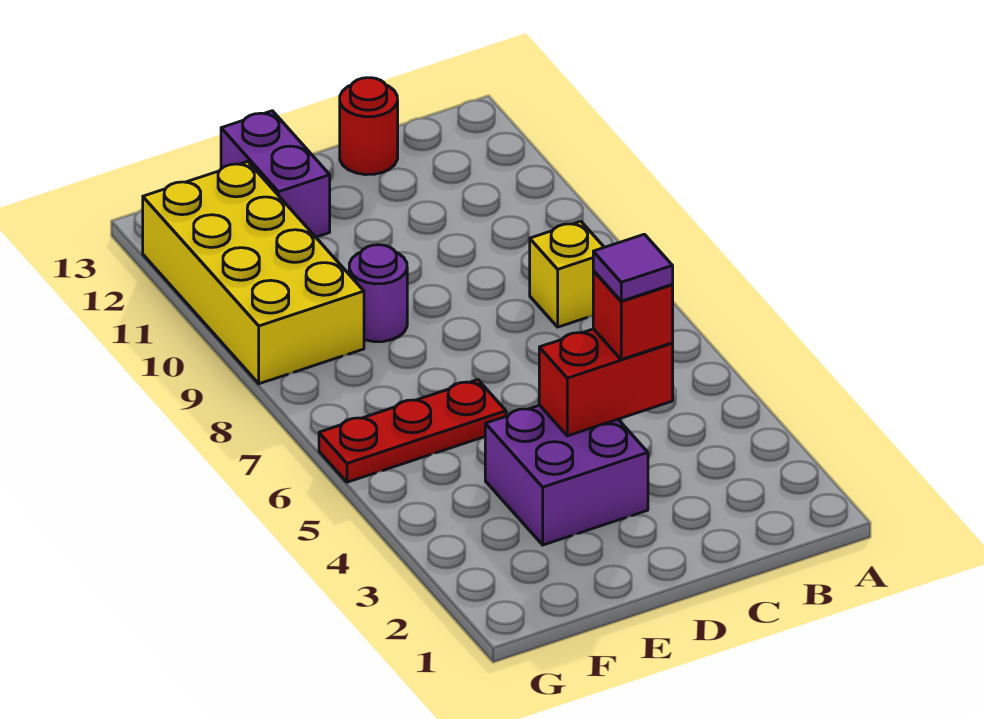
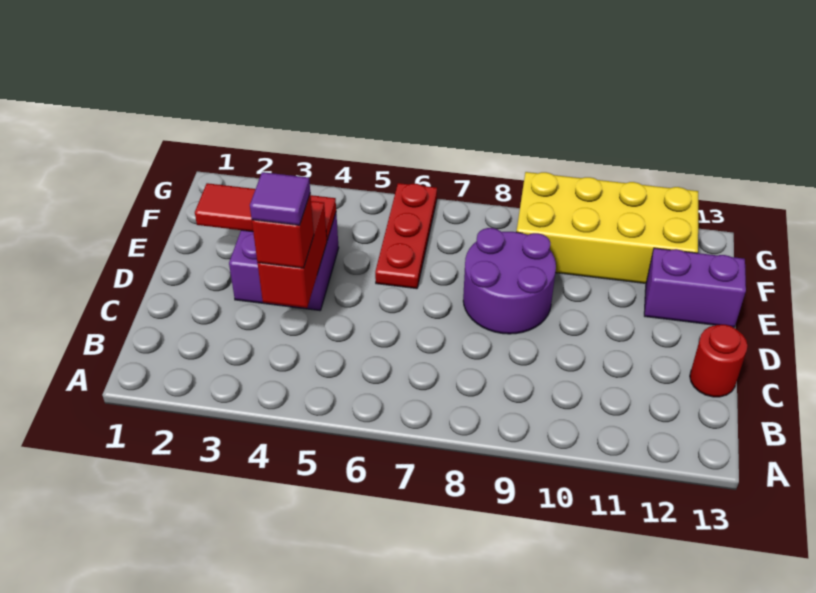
yellow 1x1 brick [530,221,604,327] -> none
none -> red 1x3 tile [195,183,336,240]
purple 1x1 round brick [349,245,407,342] -> purple 2x2 round brick [463,228,556,334]

